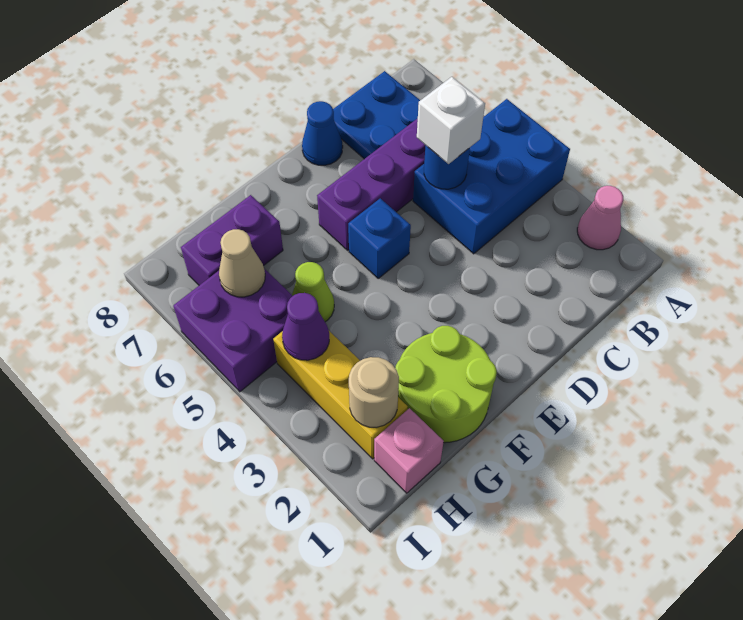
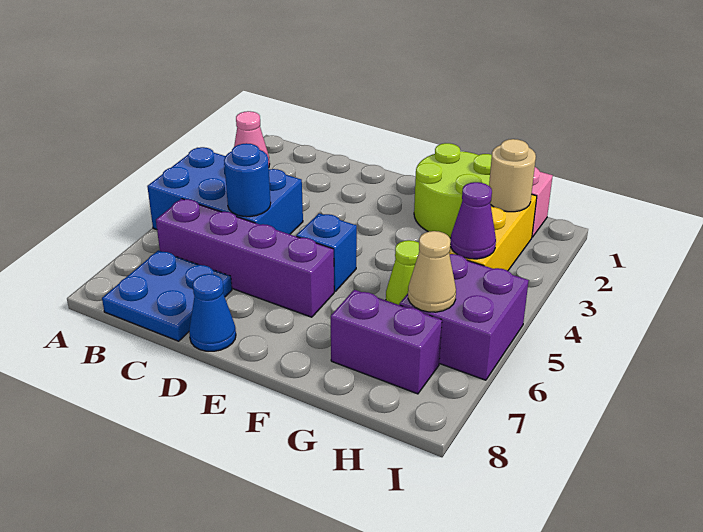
white 1x1 brick [417,77,485,164] -> none

